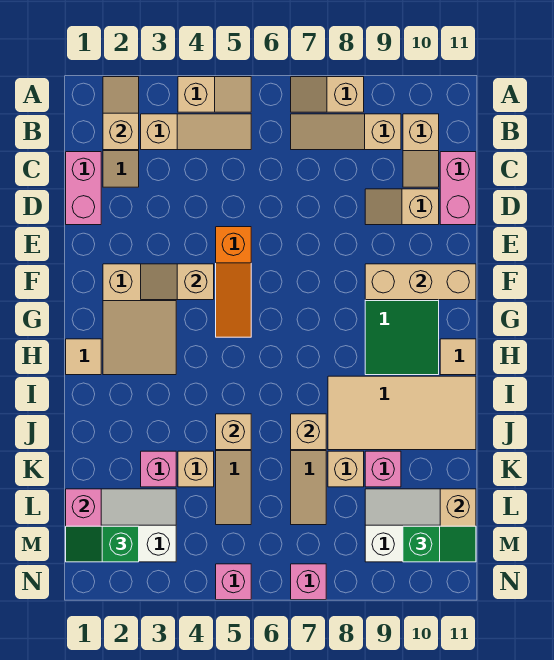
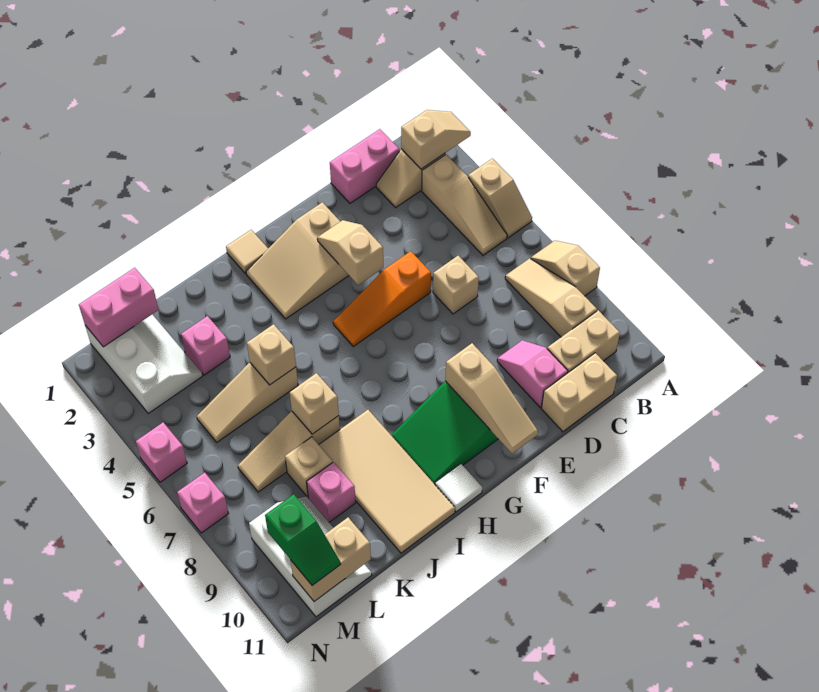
tan 1x2 slope [403,114,439,187] -> tan 1x2 brick [547,310,620,372]
pink 1x2 brick [440,152,476,225] -> tan 1x2 brick [541,353,617,432]
tan 1x2 slope [365,189,439,225] -> pink 1x2 slope [497,340,568,407]
tan 1x3 brick [365,264,476,300] -> tan 1x3 slope [445,343,538,454]
tan 1x1 tile [440,339,476,375] -> white 1x1 tile [435,464,482,512]
tan 1x1 brick [178,451,214,487] -> tan 1x1 brick moved to [433,256,479,314]
green 1x2 slope [66,526,139,562] -> none

